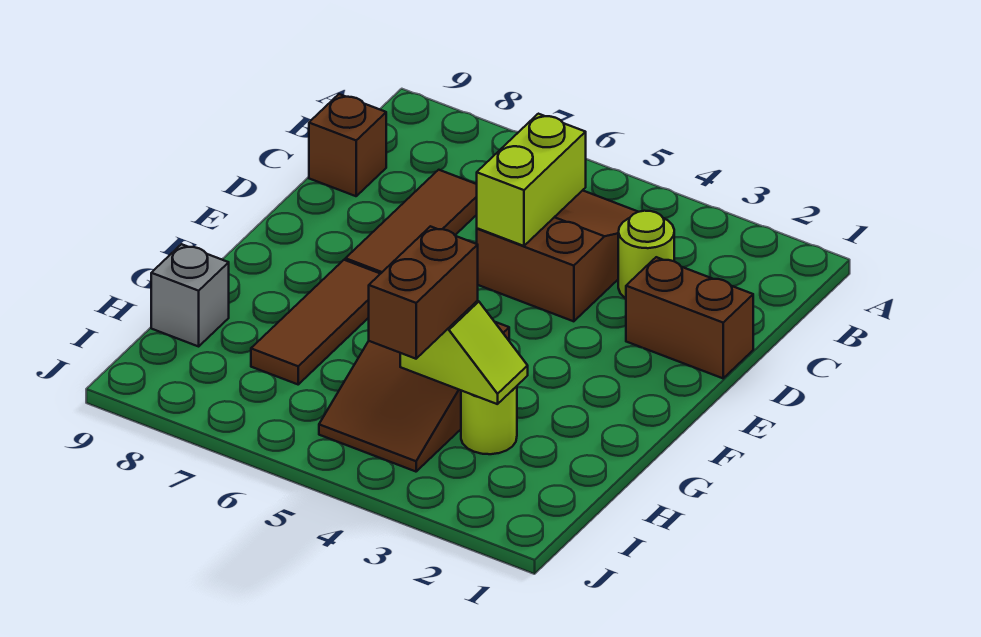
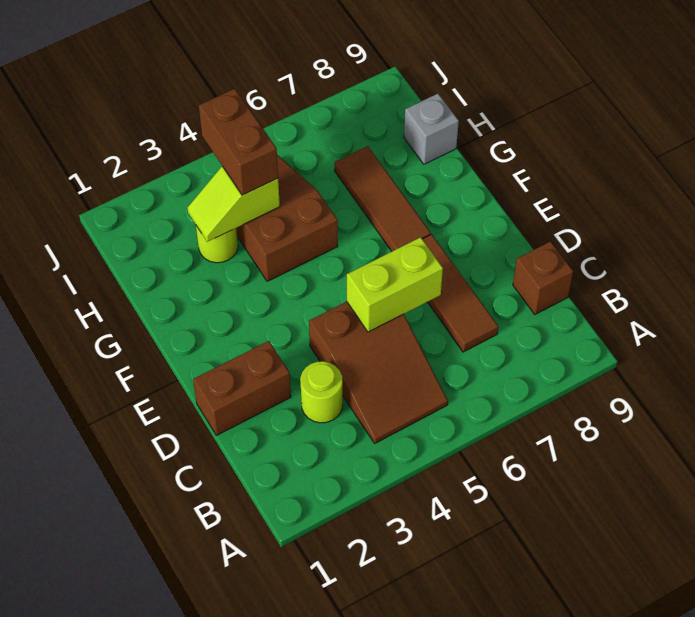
lime 1x2 brick [477,114,586,246] -> lime 1x2 brick turned to [347,237,443,332]

